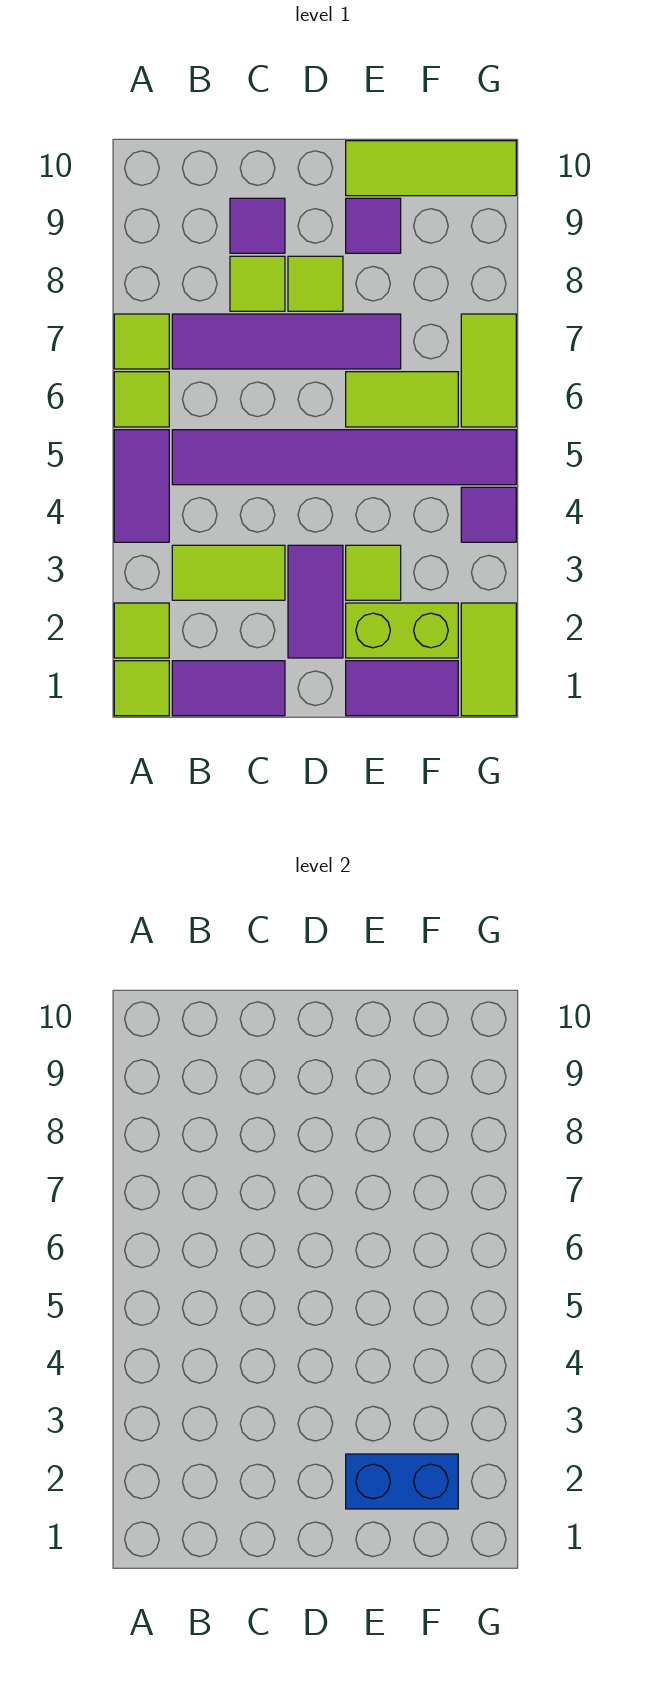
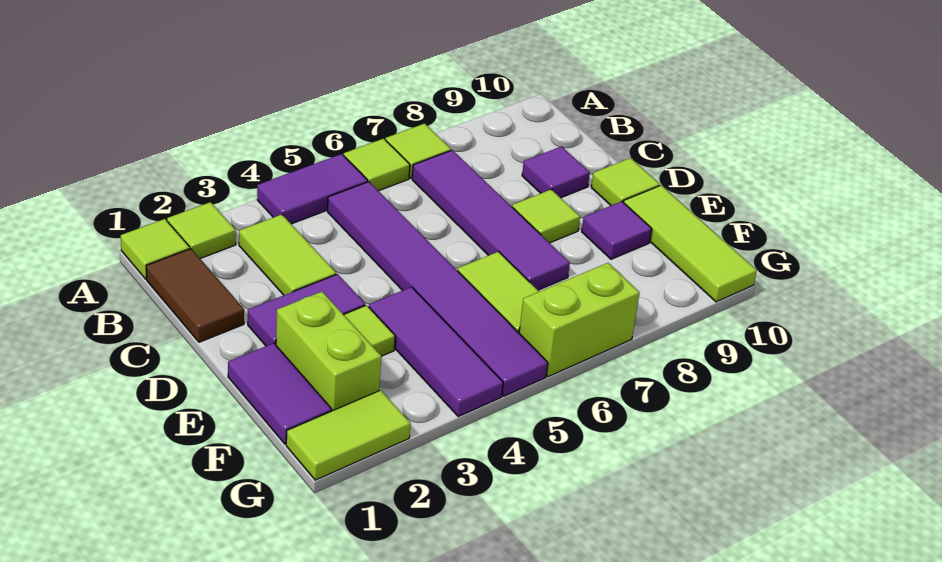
purple 1x2 tile [172,661,285,716] -> brown 1x2 tile [146,249,244,342]
lime 1x1 tile [230,256,285,311] -> lime 1x1 tile moved to [591,158,660,205]
blue 1x2 brick [346,1454,458,1509] -> none
purple 1x1 tile [461,487,516,542] -> purple 1x3 tile [369,287,503,416]
lime 1x2 tile [461,314,516,427] -> lime 1x2 brick [519,263,640,377]

